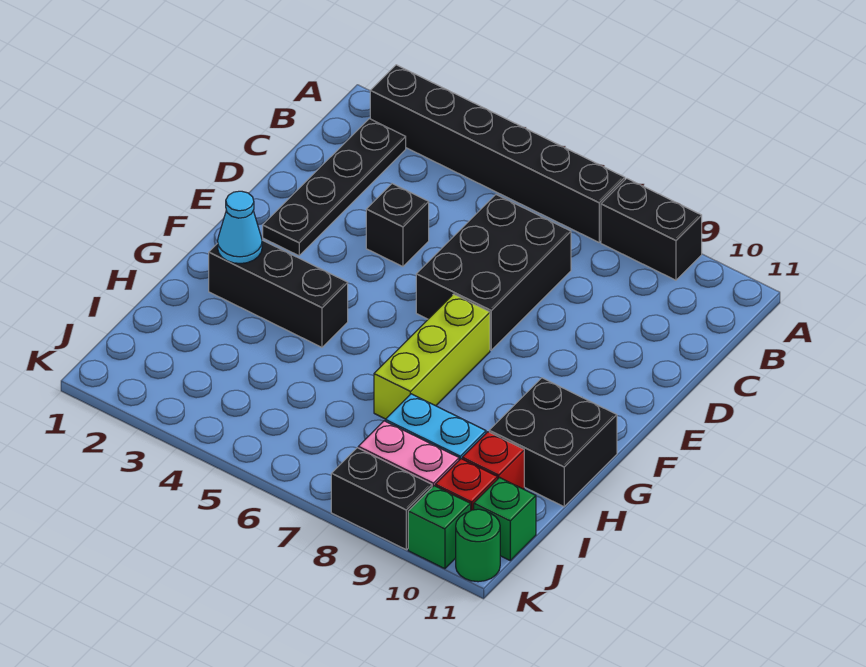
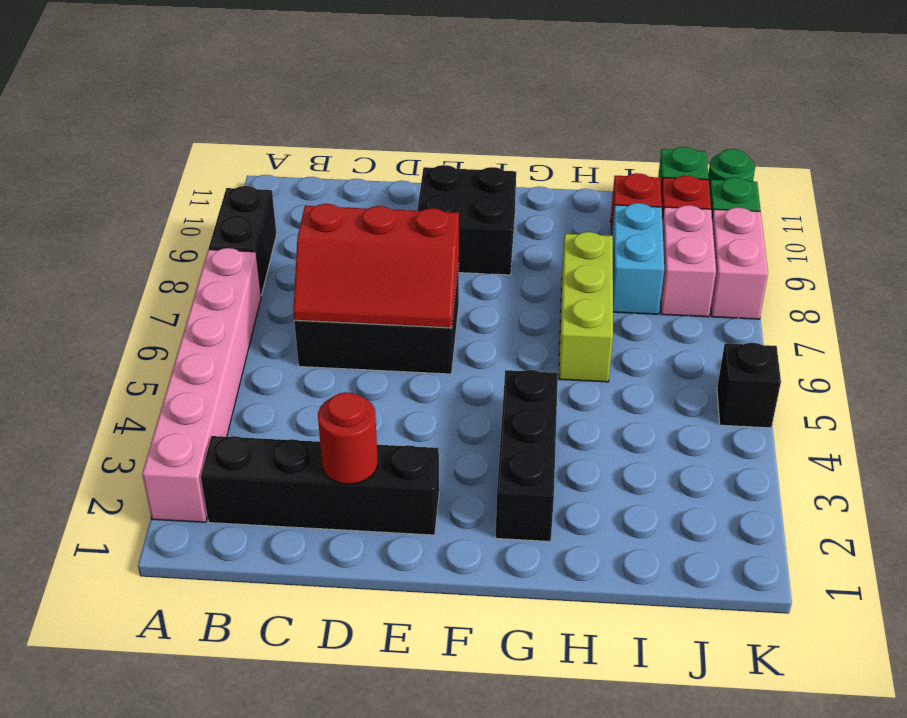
black 1x6 brick [370,65,625,242] -> pink 1x6 brick [142,248,261,522]
black 1x4 plate [263,119,406,256] -> black 1x4 brick [201,436,439,535]
none -> red 2x3 slope [293,204,459,328]
none -> red 1x1 round brick [318,392,378,484]
black 1x1 brick [366,184,429,267] -> black 1x1 brick moved to [717,343,781,428]
lime 1x3 brick [374,294,490,419] -> lime 1x3 brick turned to [559,232,613,382]
cyan 1x1 cone [218,191,262,263] -> none
black 2x2 brick [489,378,617,507] -> black 2x2 brick moved to [417,165,516,275]
black 1x2 brick [331,448,432,550] -> pink 1x2 brick [711,207,768,319]

